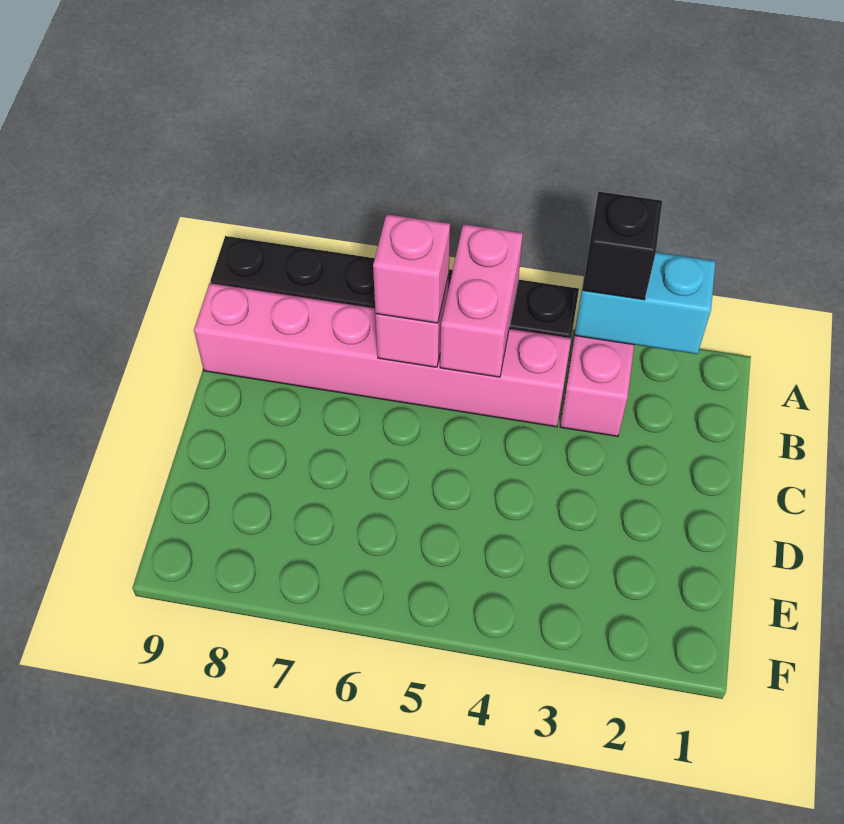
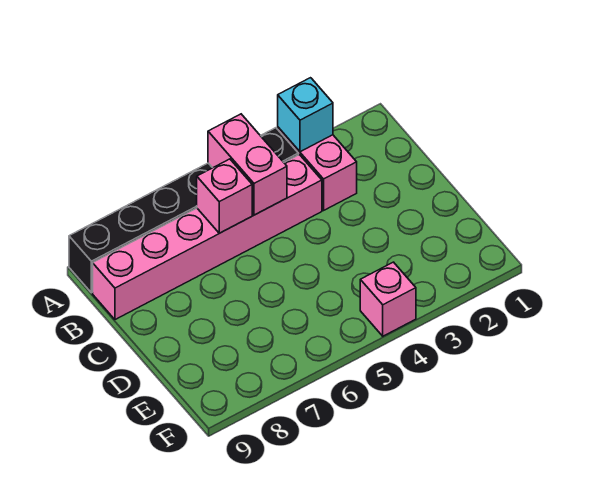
cyan 1x2 brick [575,252,716,354] -> cyan 1x1 brick [278,78,333,152]
black 1x1 brick [582,192,662,300] -> none
pink 1x1 brick [373,214,450,323] -> pink 1x1 brick moved to [360,262,416,336]

